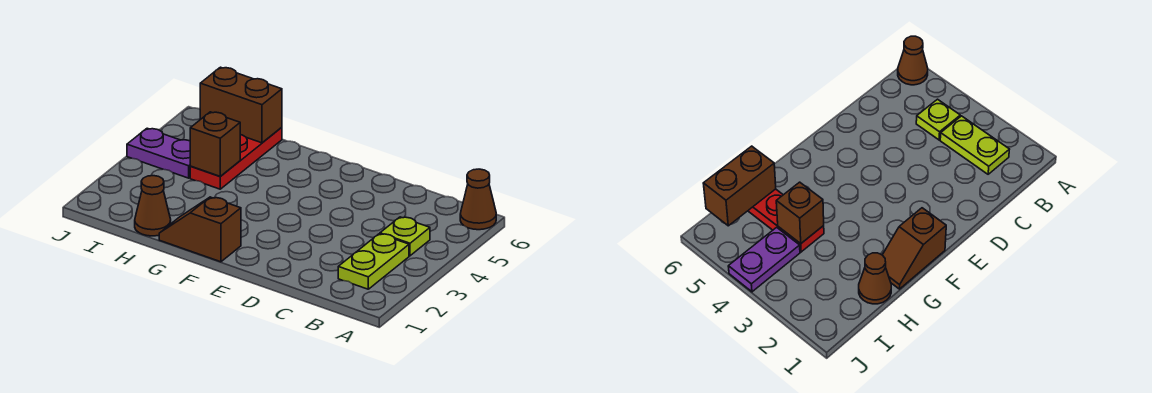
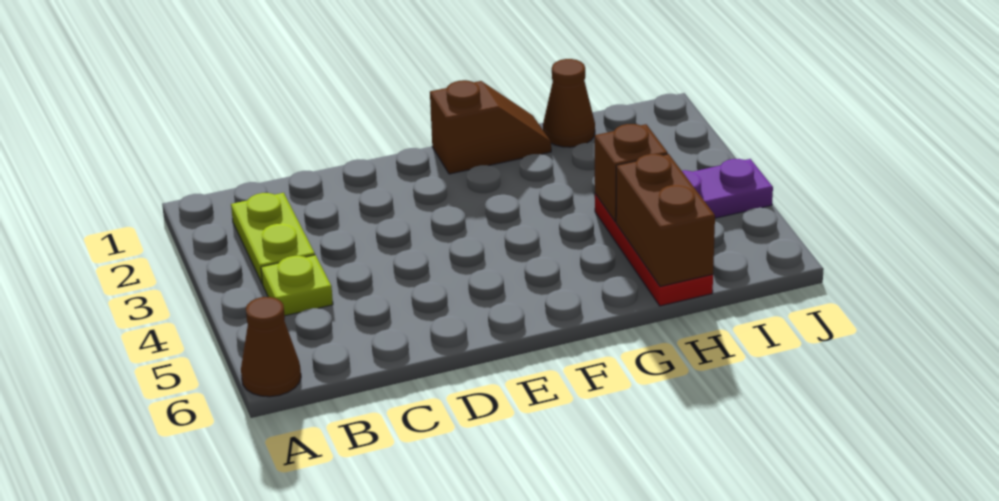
brown 1x2 brick [200,67,282,143] -> brown 1x2 brick turned to [616,154,715,287]

